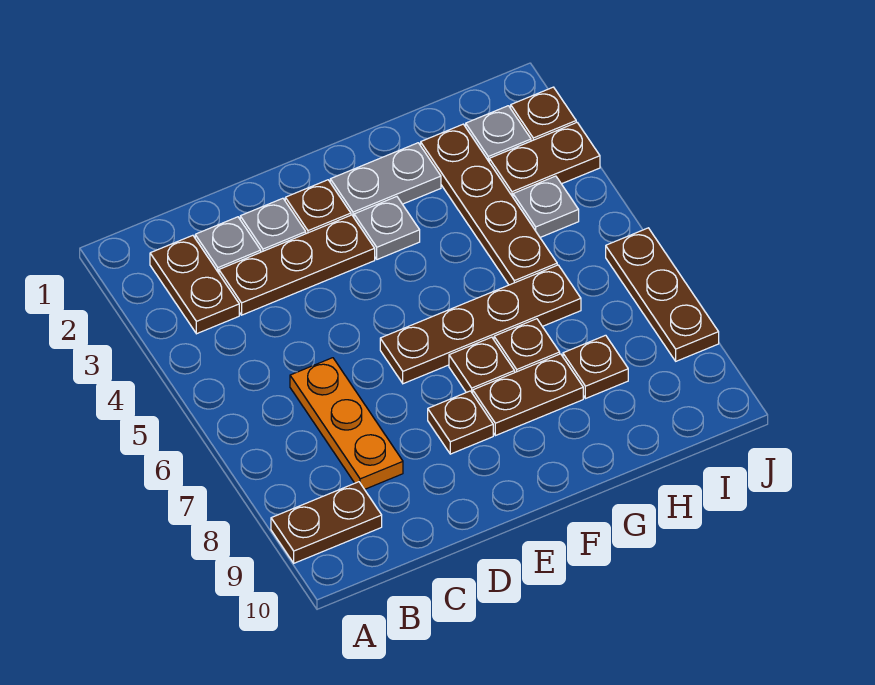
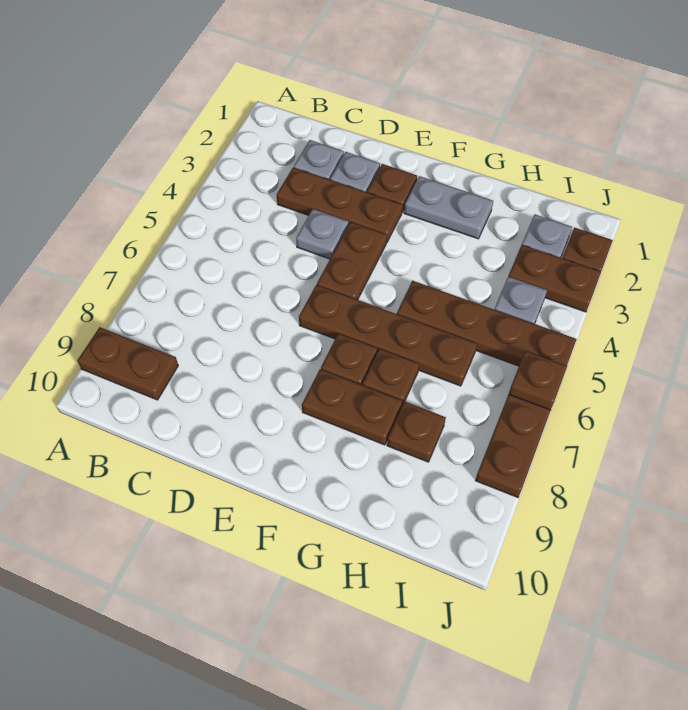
brown 1x2 plate [150,235,239,334] -> brown 1x2 plate moved to [317,222,387,300]
orange 1x3 plate [290,358,403,489] -> none
brown 1x1 plate [428,391,493,454] -> brown 1x1 plate moved to [509,351,567,410]
grey 1x1 plate [354,197,420,259] -> grey 1x1 plate moved to [296,209,349,259]
brown 1x4 plate [421,124,557,285] -> brown 1x4 plate turned to [397,281,577,366]

